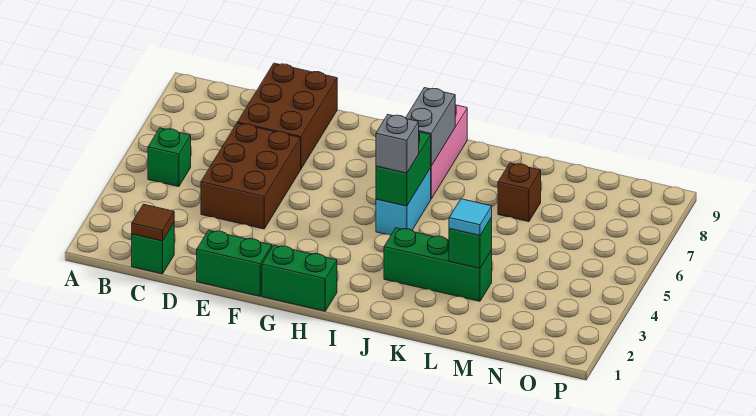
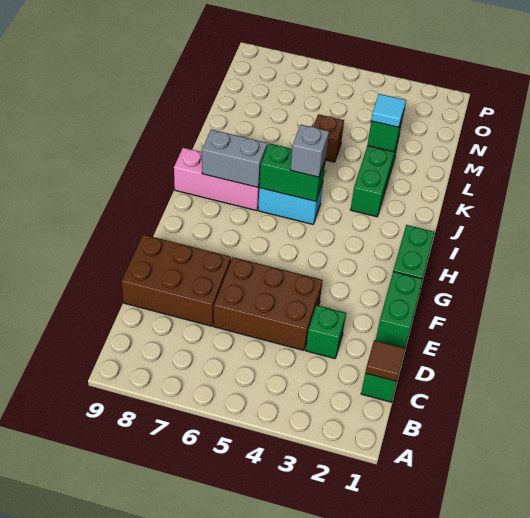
green 1x1 brick [148,128,191,187] -> green 1x1 brick moved to [306,305,346,359]
brown 1x1 brick [498,163,541,222] -> brown 1x1 brick moved to [313,114,344,162]

